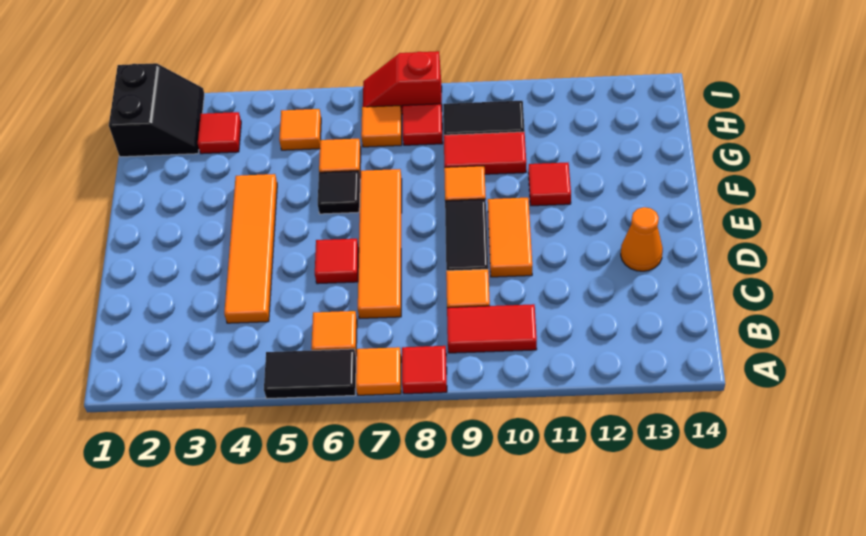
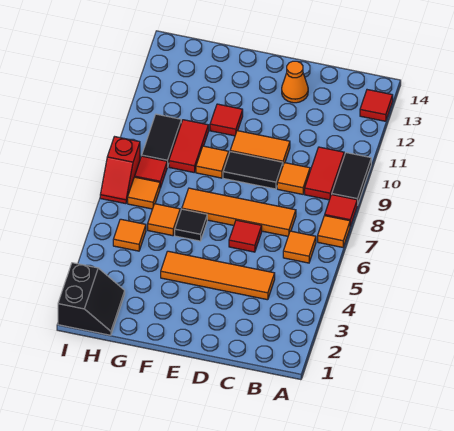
black 1x2 tile [264,349,356,399] -> black 1x2 tile moved to [332,153,371,205]
black 2x2 slope [109,63,204,157] -> black 2x2 slope turned to [58,263,125,335]
red 1x1 tile [198,112,241,154] -> red 1x1 tile moved to [360,90,393,121]

